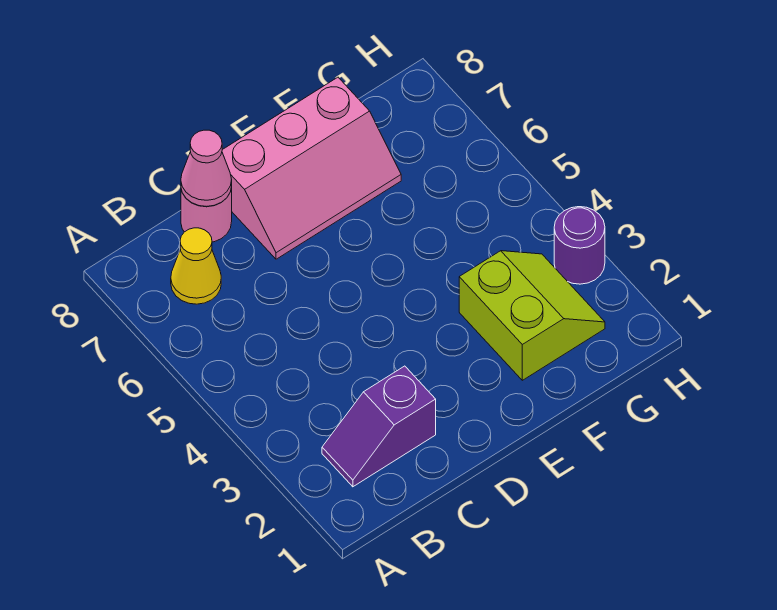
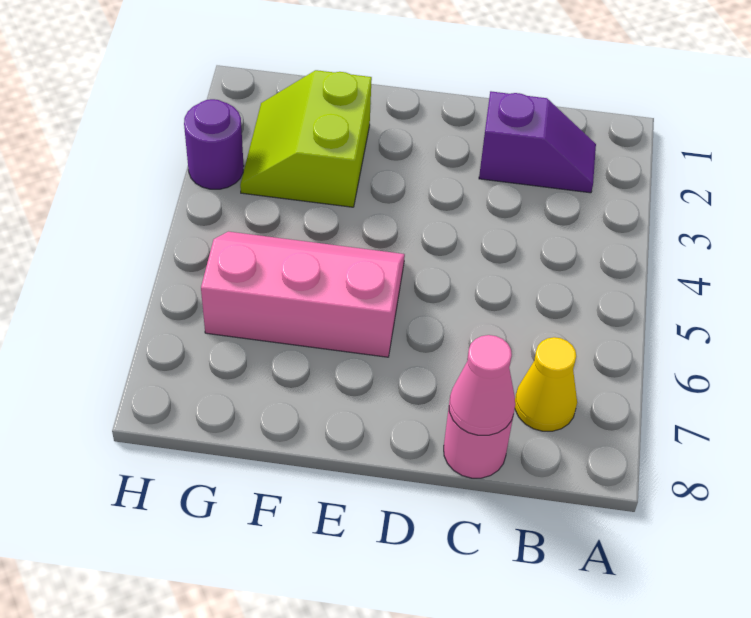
pink 2x3 slope [222,77,401,259] -> pink 2x3 slope moved to [201,232,405,357]

